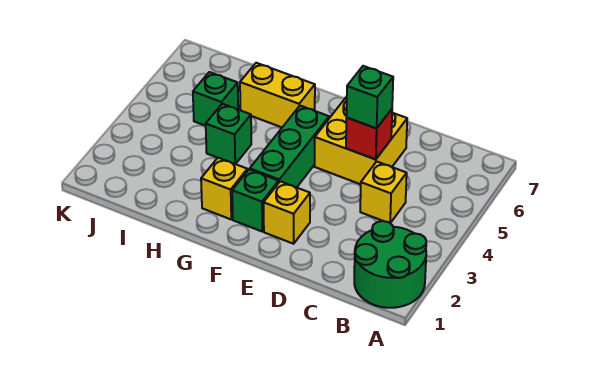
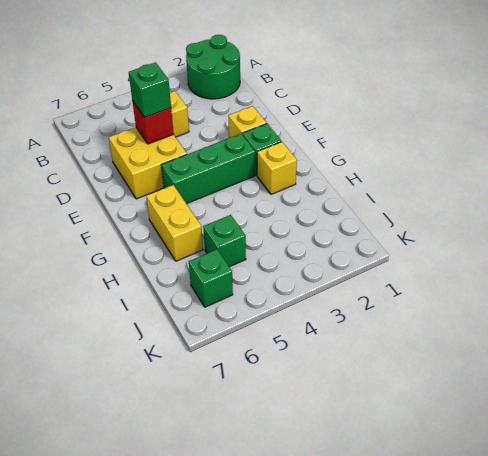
green 1x1 brick [206,104,251,164] -> green 1x1 brick moved to [189,249,233,307]

